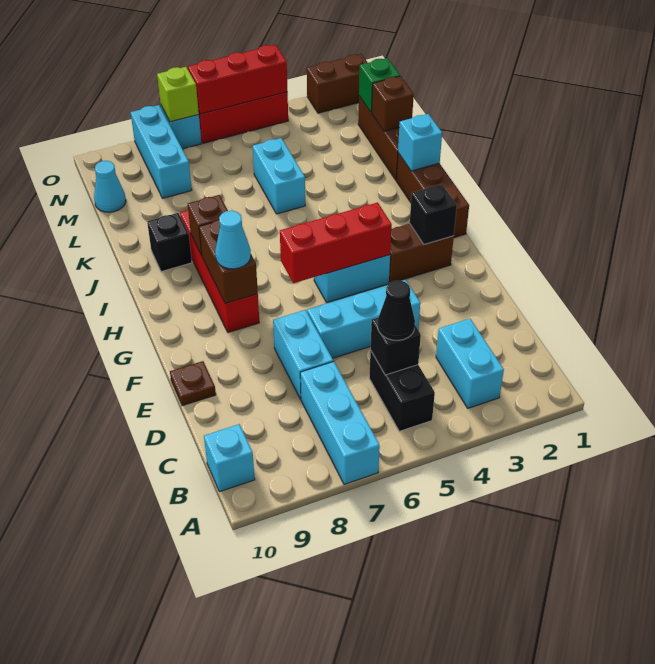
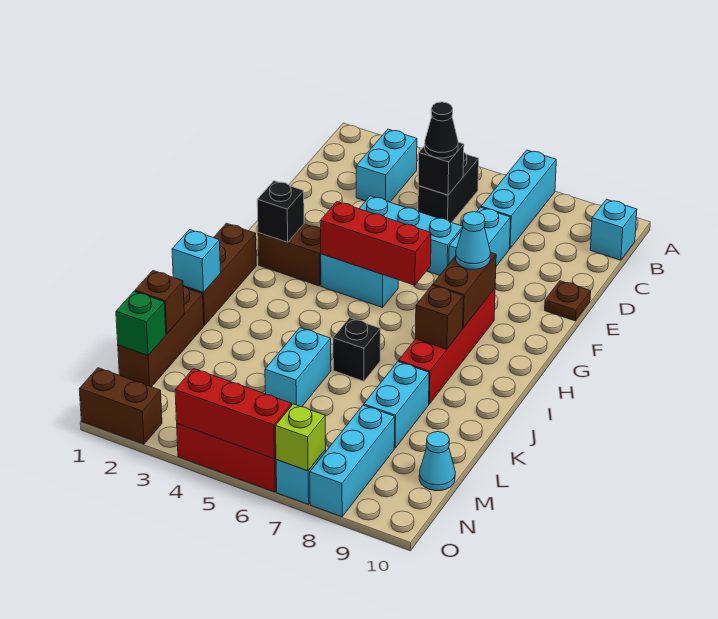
black 1x1 brick [147,213,192,272] -> black 1x1 brick moved to [333,318,380,381]
none -> cyan 1x2 brick [364,362,429,448]

